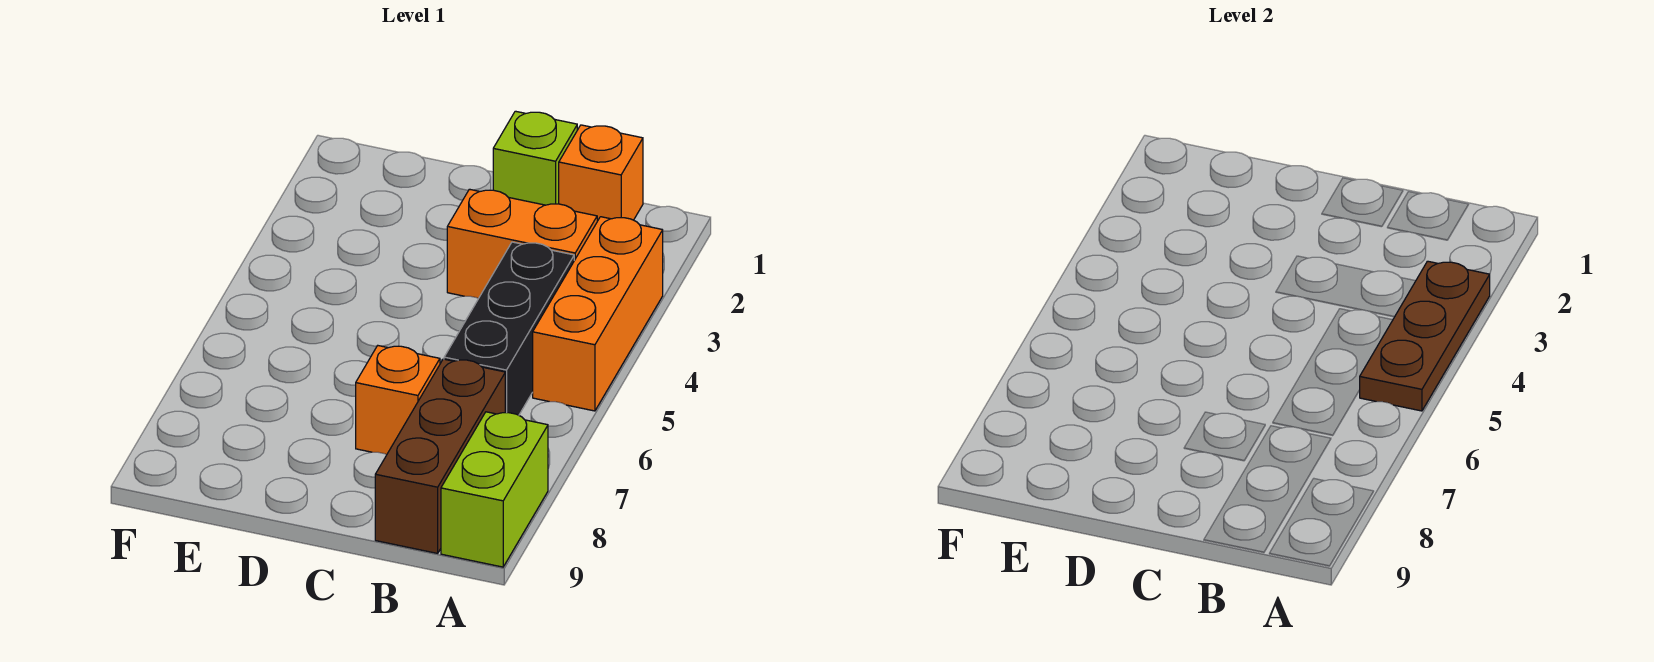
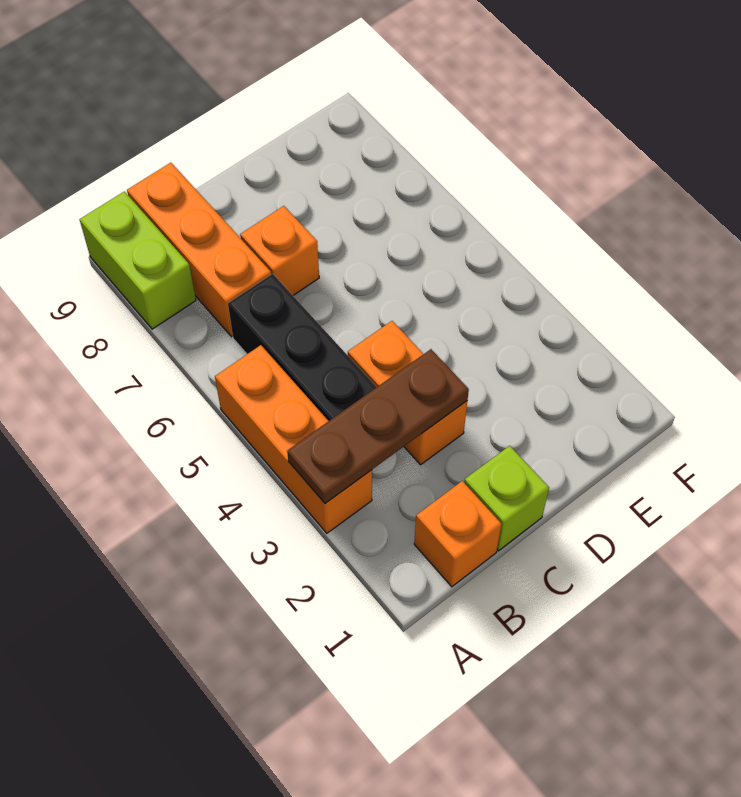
brown 1x3 plate [1359,261,1490,411] -> brown 1x3 plate turned to [287,349,469,503]
orange 1x2 brick [447,189,597,298] -> orange 1x2 brick turned to [348,321,467,465]
brown 1x3 brick [375,359,505,553] -> orange 1x3 brick [127,163,271,337]

